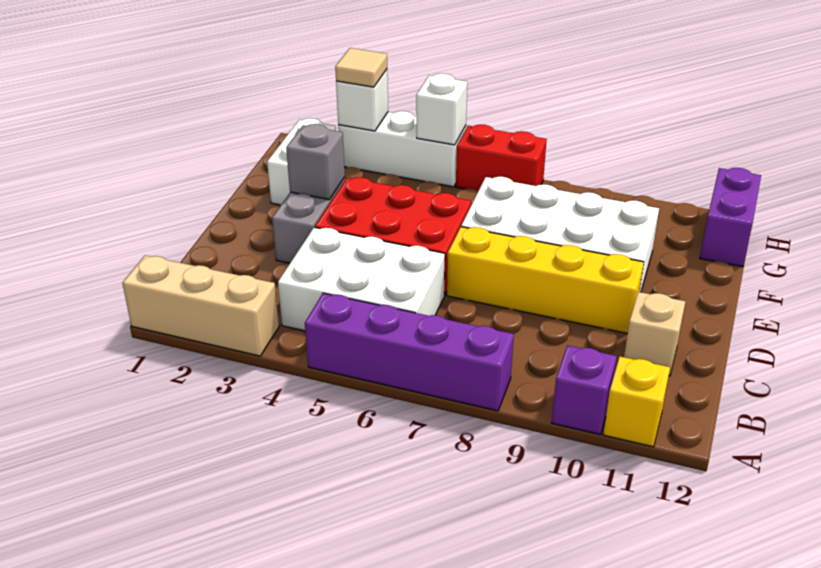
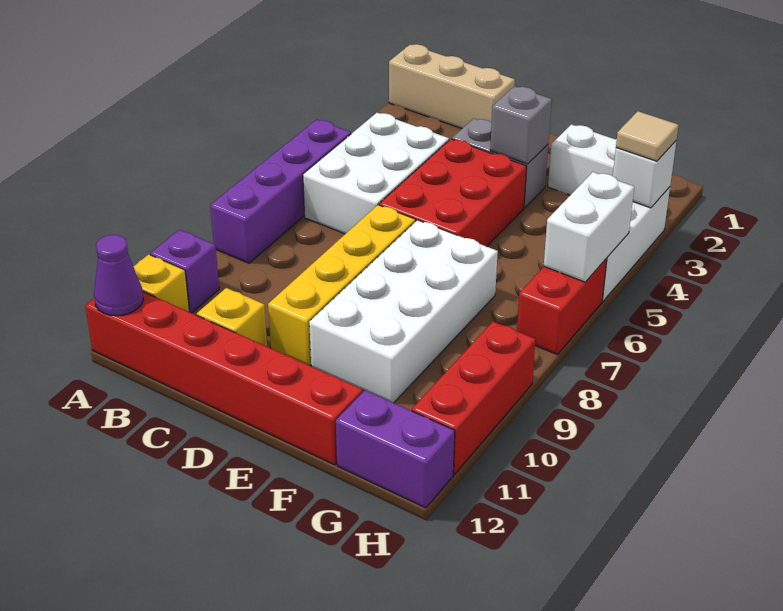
tan 1x3 brick [122,255,279,356] -> tan 1x3 brick turned to [389,44,515,129]
none -> red 1x6 brick [85,291,363,465]
none -> purple 1x1 cone [94,235,143,316]
tan 1x1 brick [624,292,686,376] -> yellow 1x1 brick [197,288,267,346]
white 1x1 brick [416,74,467,145] -> white 1x2 brick [544,172,634,282]
none -> red 1x3 brick [412,322,536,475]

